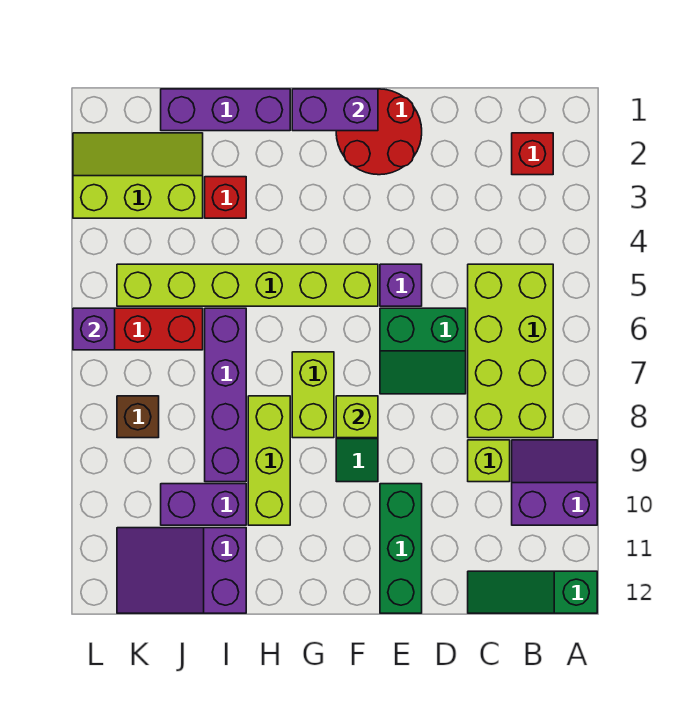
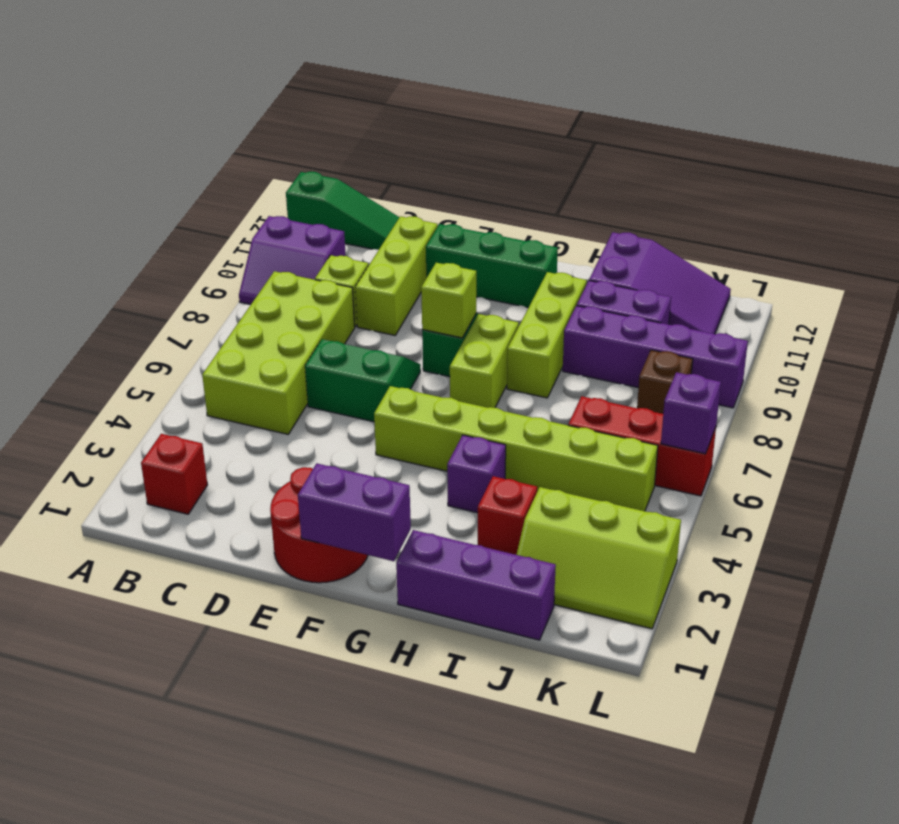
none -> lime 1x3 brick [355,216,438,335]
purple 1x1 brick [380,264,422,306] -> purple 1x1 brick moved to [447,435,506,513]
green 1x3 brick [380,484,422,613] -> green 1x3 brick turned to [426,224,558,308]
purple 1x4 brick [205,308,246,482] -> purple 1x4 brick turned to [563,306,748,408]

